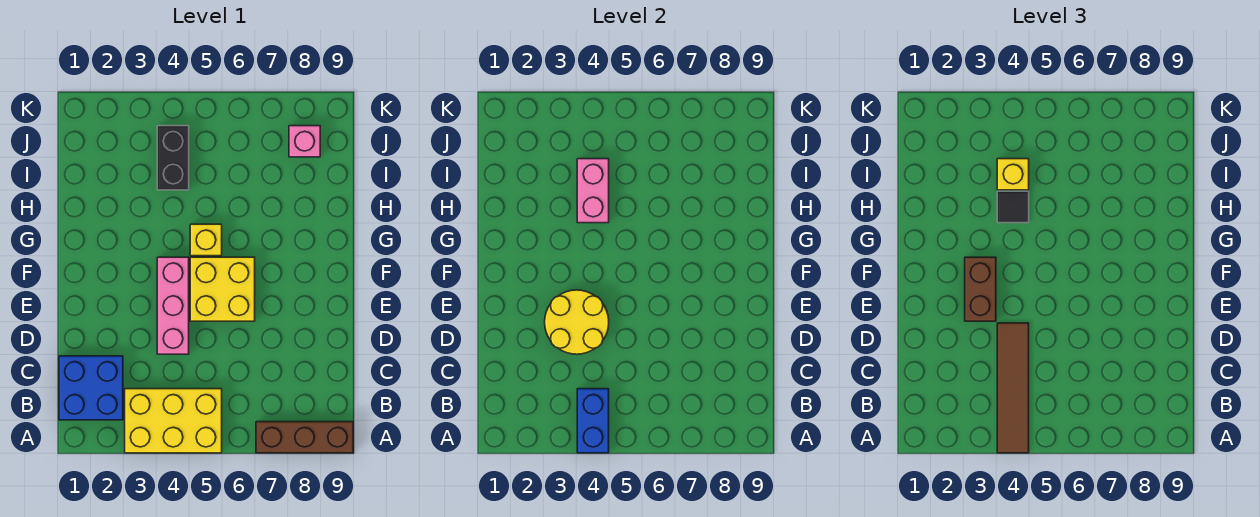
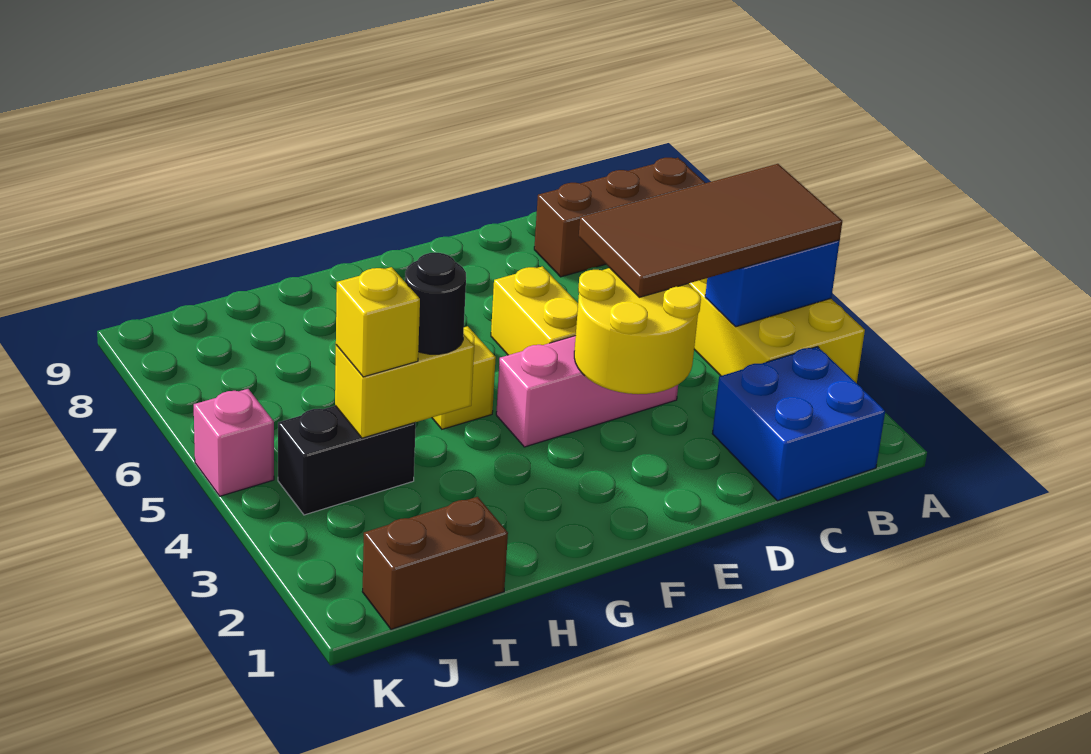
brown 1x4 tile [997,323,1029,453] -> brown 2x4 tile [579,164,842,297]
brown 1x3 brick [256,422,353,453] -> brown 1x3 brick turned to [534,158,705,277]
brown 1x2 brick [965,257,996,321] -> brown 1x2 brick moved to [362,497,508,629]
yellow 2x2 brick [190,257,255,321] -> yellow 1x2 brick [491,266,578,355]
pink 1x2 brick [577,159,609,223] -> yellow 1x2 brick [335,335,474,438]
black 1x1 tile [997,191,1029,223] -> black 1x1 round brick [405,253,466,354]
pink 1x1 brick [289,126,320,157] -> pink 1x1 brick moved to [194,389,274,496]

